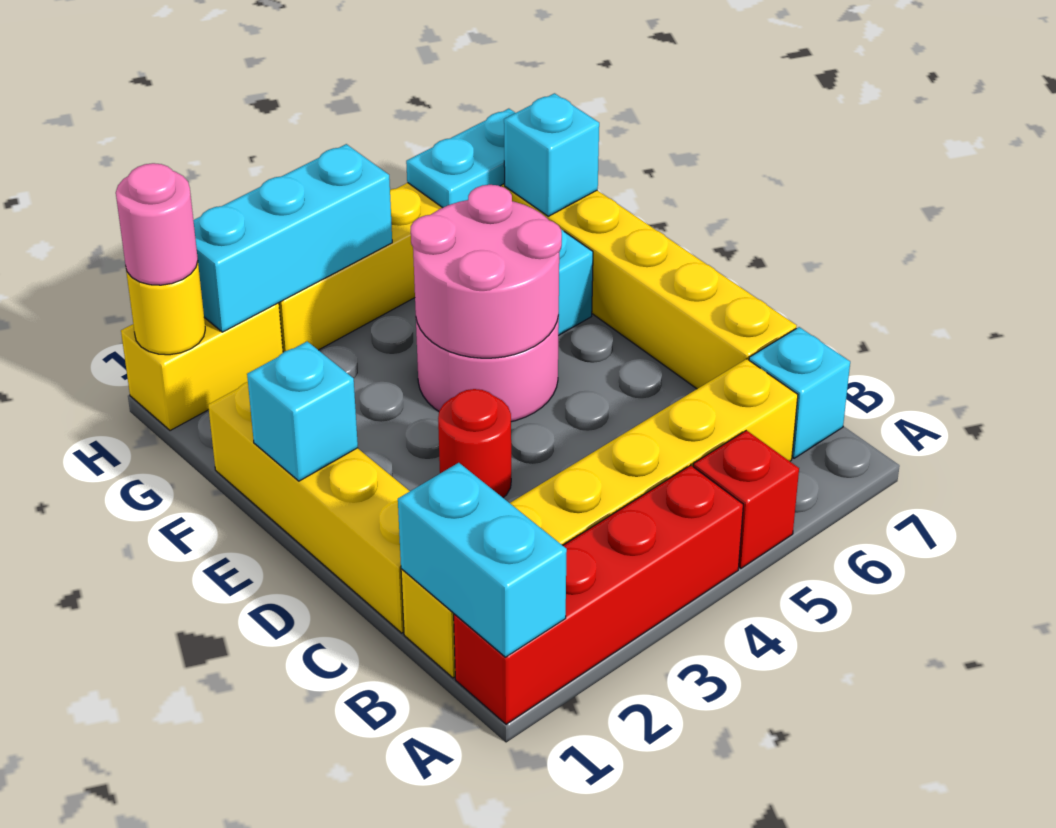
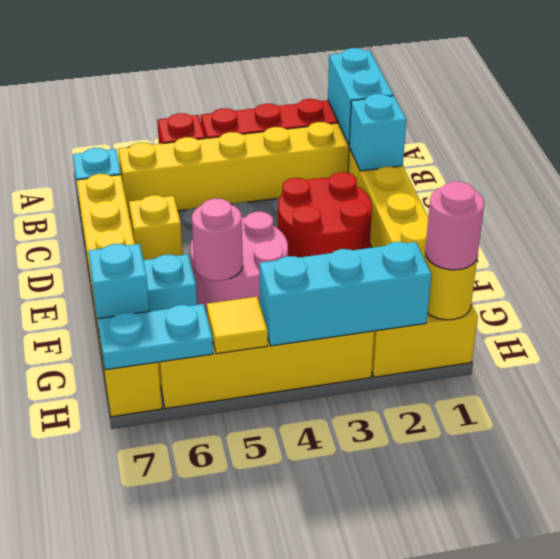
red 1x1 round brick [438,389,511,497] -> red 2x2 round brick [278,172,372,258]
none -> yellow 1x1 brick [129,195,183,260]
cyan 1x1 brick [247,341,358,481] -> cyan 1x1 brick moved to [349,94,406,171]
pink 2x2 round brick [411,185,562,358] -> pink 1x1 round brick [192,198,243,281]
none -> yellow 1x1 tile [207,297,268,354]

